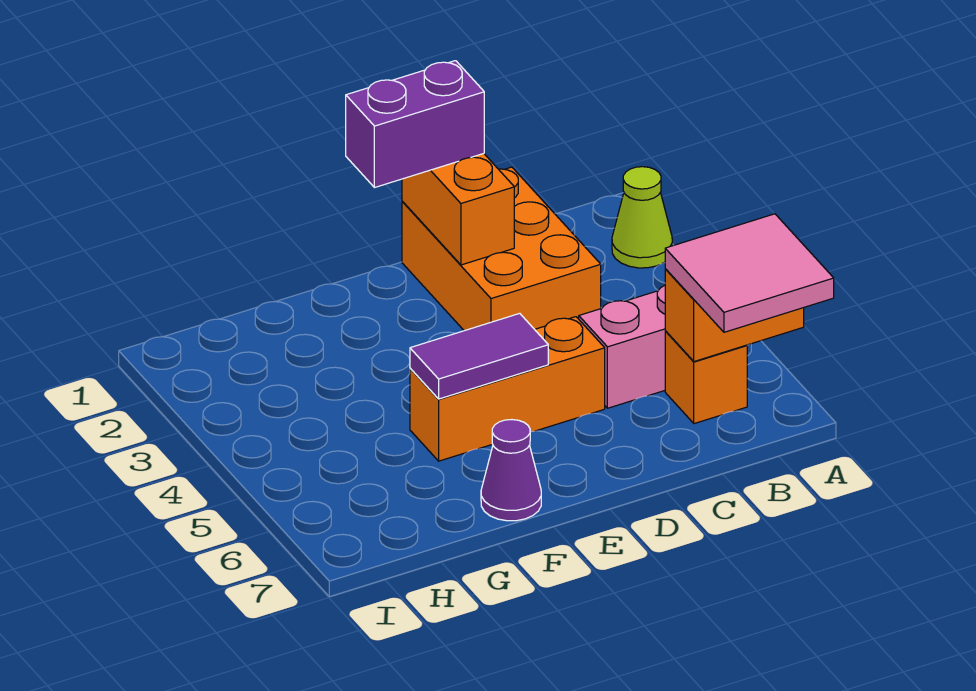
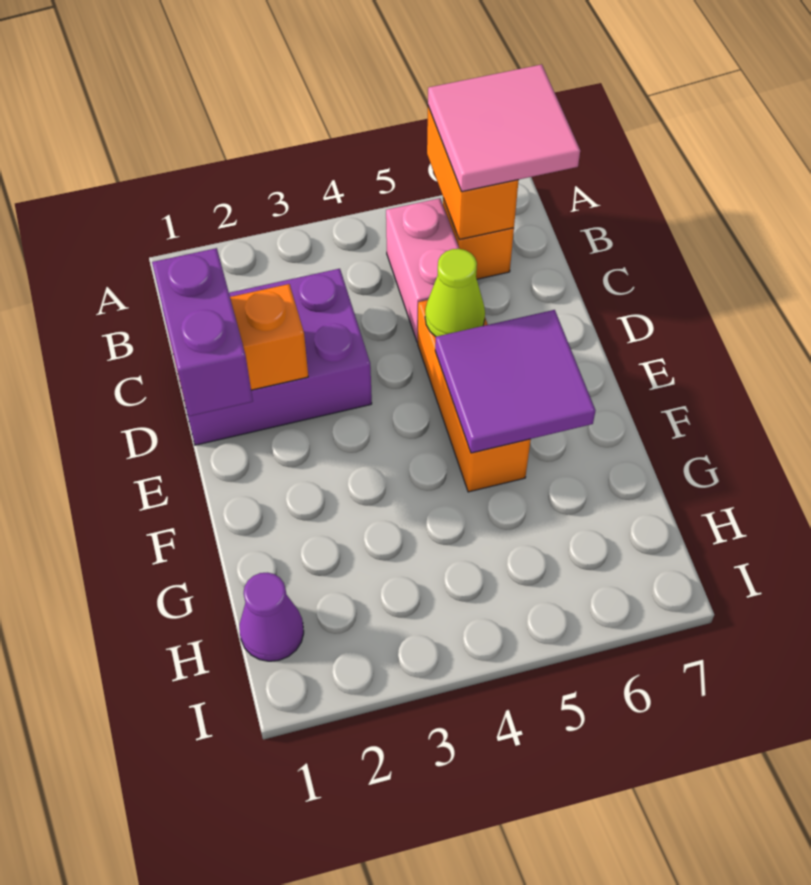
lime 1x1 cone [612,167,672,268] -> lime 1x1 cone moved to [425,249,485,337]
orange 2x3 brick [402,167,601,331] -> purple 2x3 brick [162,269,372,445]
purple 1x2 tile [410,313,548,399] -> purple 2x2 tile [435,310,596,453]
purple 1x1 cone [481,420,541,521] -> purple 1x1 cone moved to [239,573,304,661]

